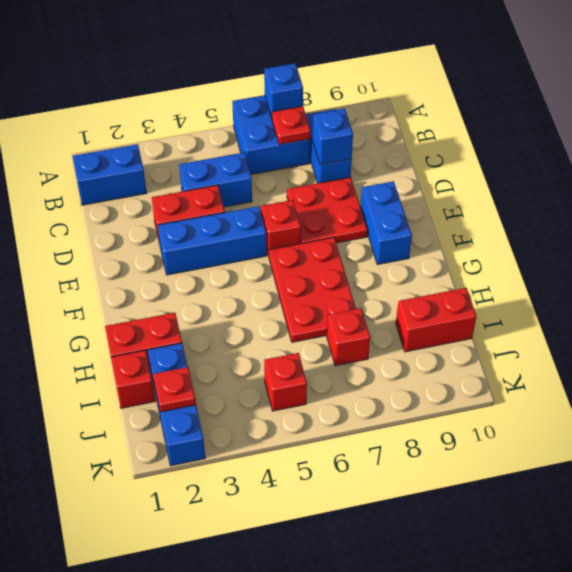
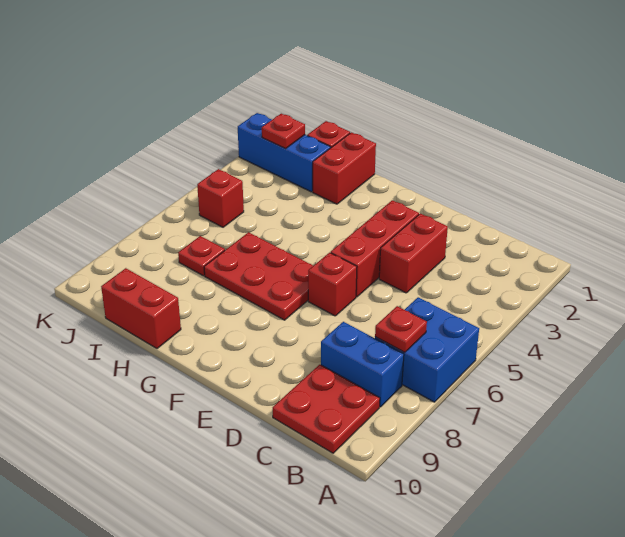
blue 1x1 brick [264,63,303,118] -> none
blue 1x2 brick [72,144,147,205] -> none
blue 1x2 brick [179,153,252,207] -> none
blue 1x1 brick [312,109,353,165] -> none
red 2x2 plate [287,177,367,244] -> red 2x2 plate moved to [273,365,380,453]
blue 1x3 brick [158,206,267,275] -> red 1x3 brick [331,200,419,297]
blue 1x2 brick [361,181,412,265] -> none
red 1x1 brick [327,308,370,366] -> red 1x1 plate [178,236,225,276]
red 1x2 brick [396,288,476,352] -> red 1x2 brick turned to [101,268,181,349]

